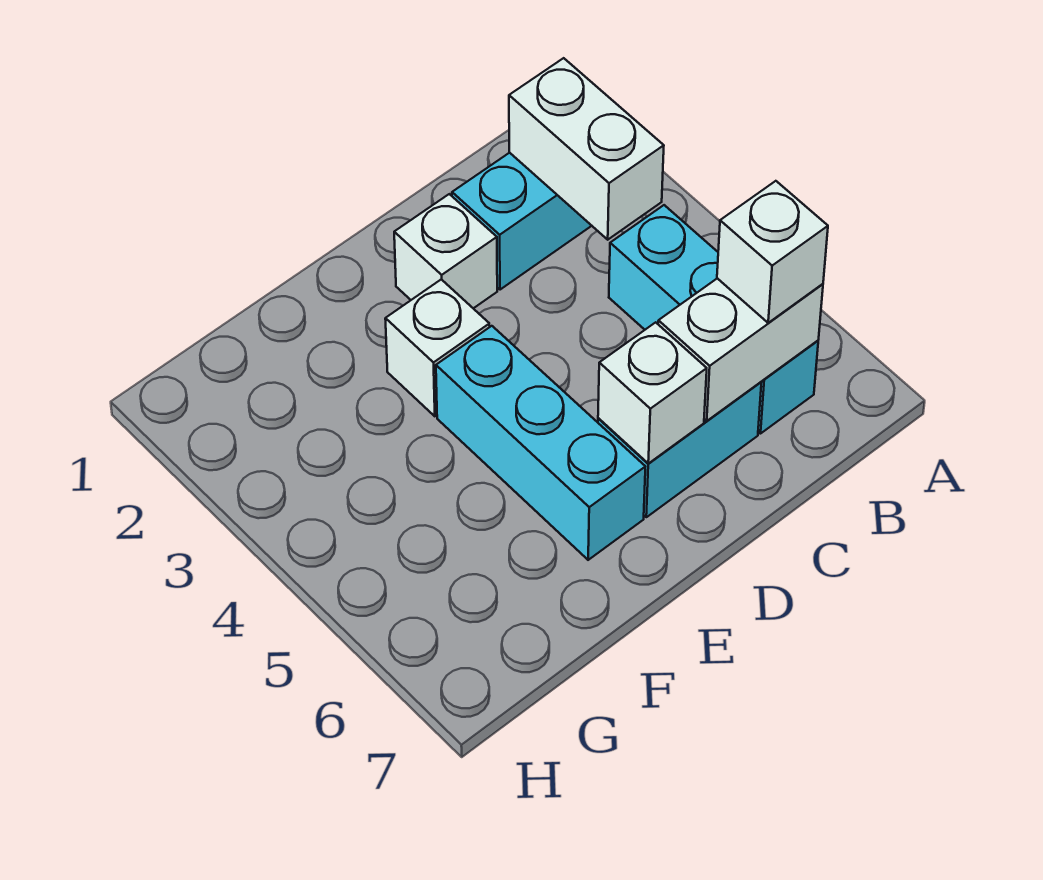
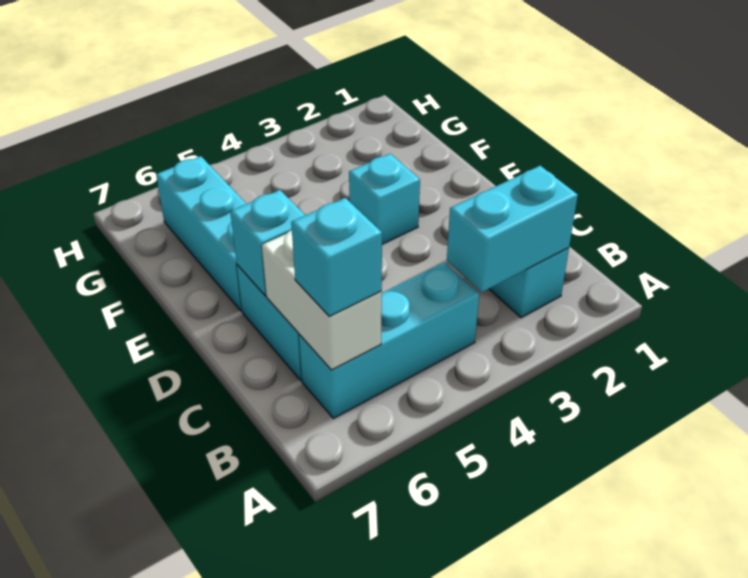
white 1x2 brick [509,58,664,240] -> cyan 1x2 brick [447,166,578,292]
white 1x1 brick [717,181,828,323] -> cyan 1x1 brick [291,198,382,316]
white 1x1 brick [394,194,497,308] -> none
white 1x1 brick [598,322,707,463] -> cyan 1x1 brick [230,190,305,296]
white 1x1 brick [385,279,490,416] -> cyan 1x1 brick [349,154,420,244]
cyan 1x3 brick [436,326,645,560] -> cyan 1x3 brick turned to [156,156,246,311]

